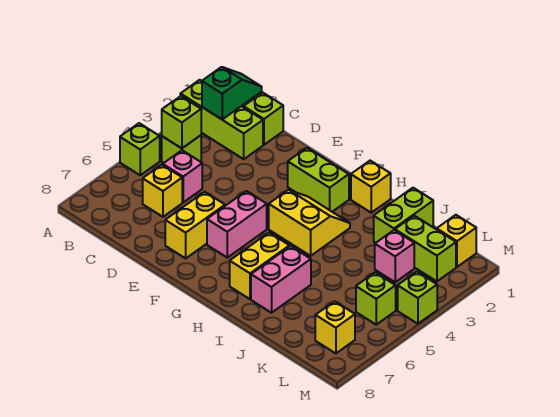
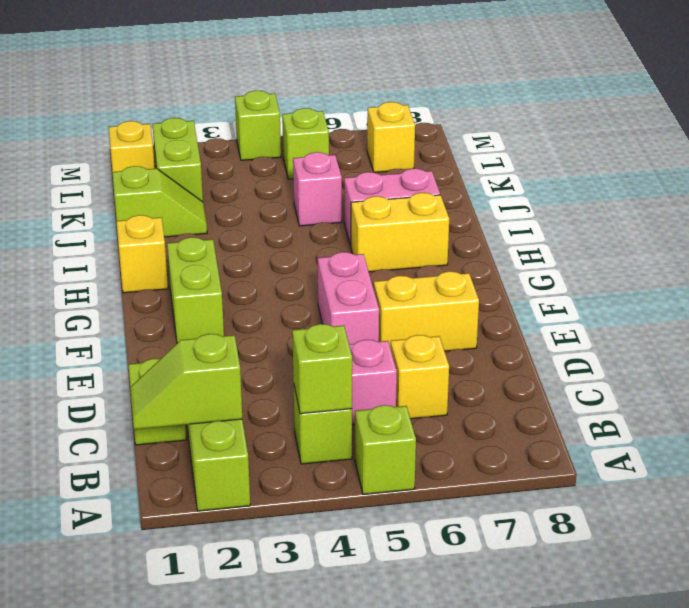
green 1x2 slope [202,67,262,120] -> lime 1x2 slope [130,334,242,429]
pink 1x2 brick [207,191,267,258] -> pink 1x2 brick turned to [318,252,379,344]
yellow 2x2 slope [269,190,350,256] -> none
lime 1x2 brick [374,188,433,243] -> lime 1x2 slope [112,166,207,237]
pink 1x1 brick [375,230,414,282] -> pink 1x1 brick moved to [293,152,342,226]

